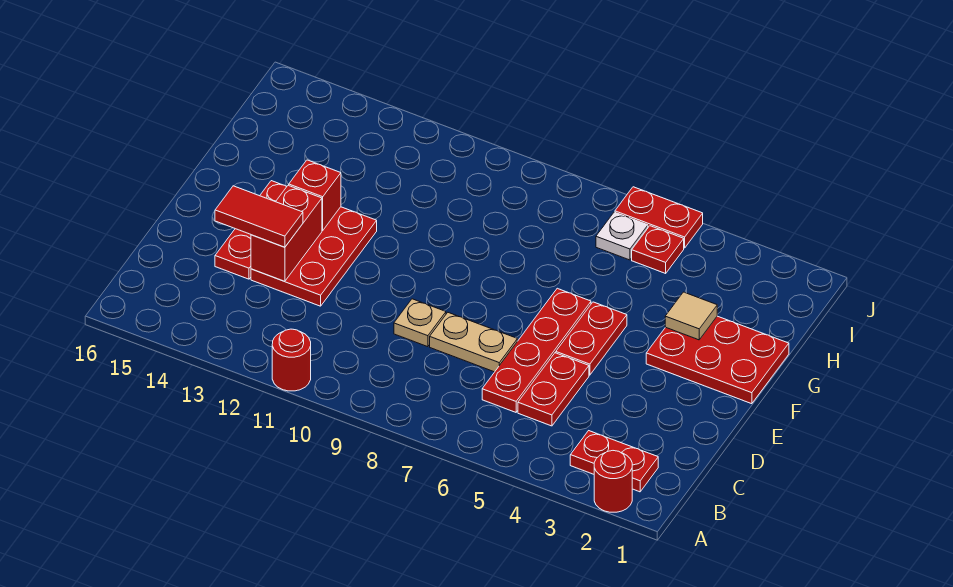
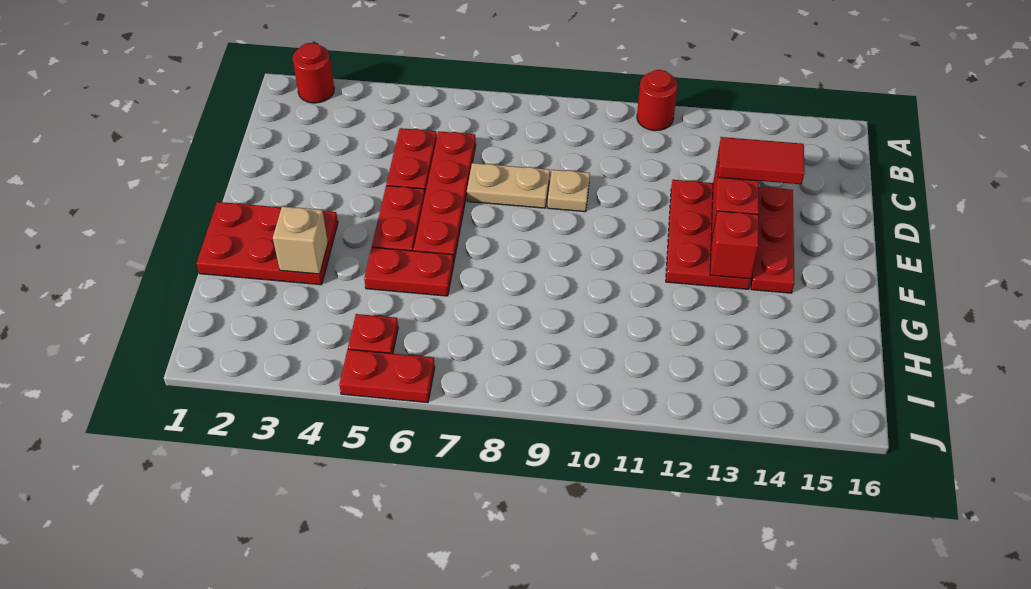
red 1x2 plate [570,431,658,492] -> red 1x2 plate moved to [364,247,454,296]
tan 1x1 tile [665,292,717,340] -> tan 1x1 brick [273,206,328,274]
white 1x1 plate [596,212,648,260] -> none

